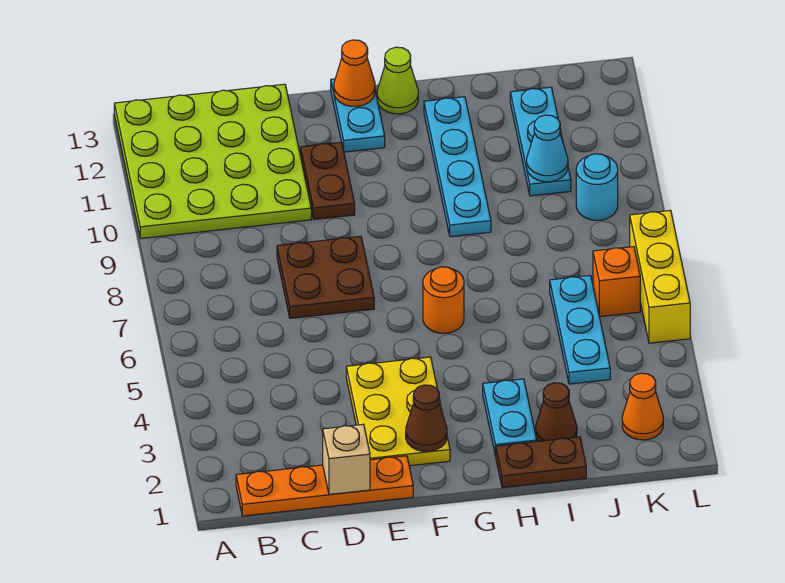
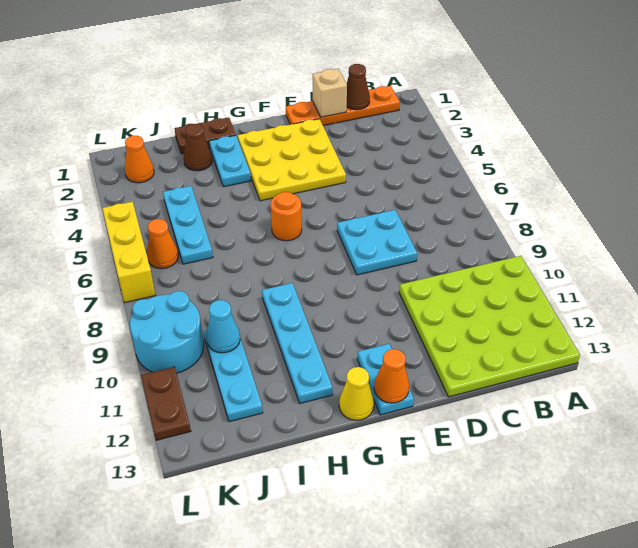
brown 2x2 plate [277,236,374,318] -> cyan 2x2 plate [337,210,417,275]
yellow 2x3 plate [346,357,450,466] -> yellow 3x3 plate [238,119,346,201]
brown 1x2 plate [301,142,355,220] -> brown 1x2 plate moved to [141,367,191,440]
brown 1x1 cone [406,385,447,451] -> brown 1x1 cone moved to [347,64,370,110]
lime 1x1 cone [377,47,418,114] -> yellow 1x1 cone [339,367,374,420]
orange 1x1 brick [593,247,640,317] -> orange 1x1 cone [147,219,178,269]
cyan 1x1 round brick [576,154,618,220] -> cyan 2x2 round brick [130,291,204,373]

